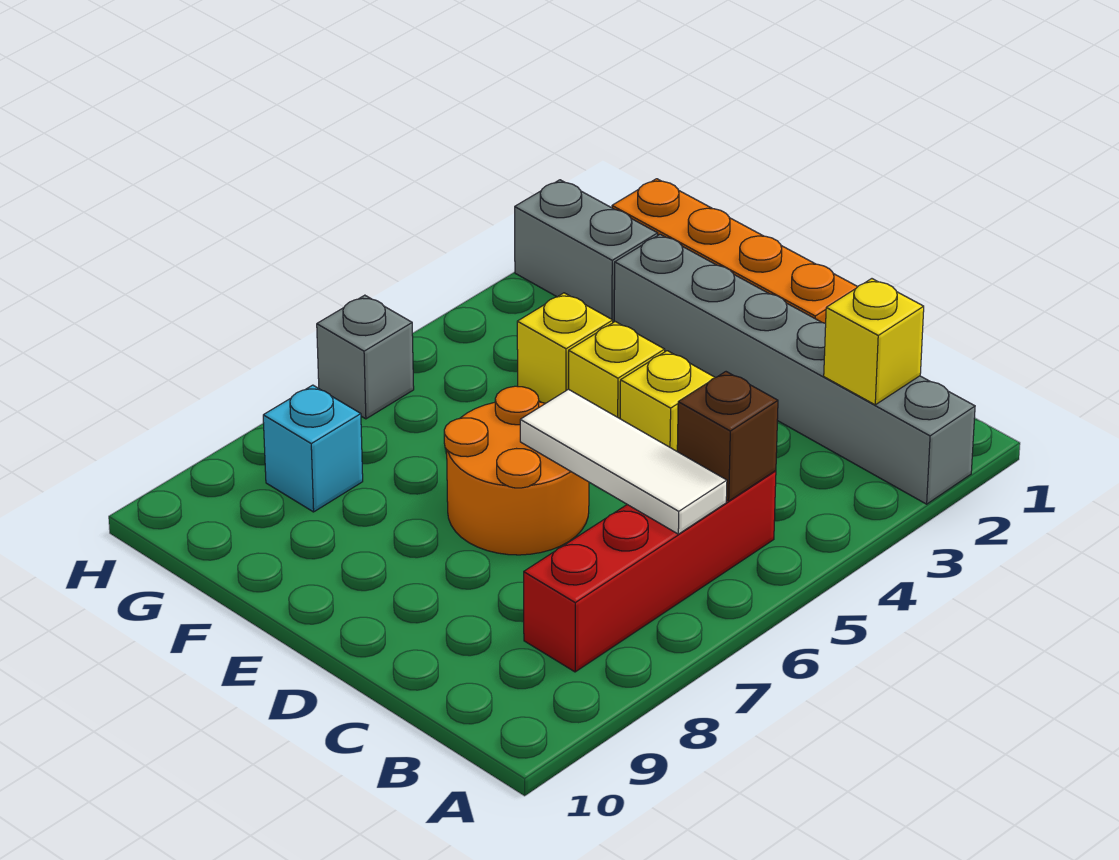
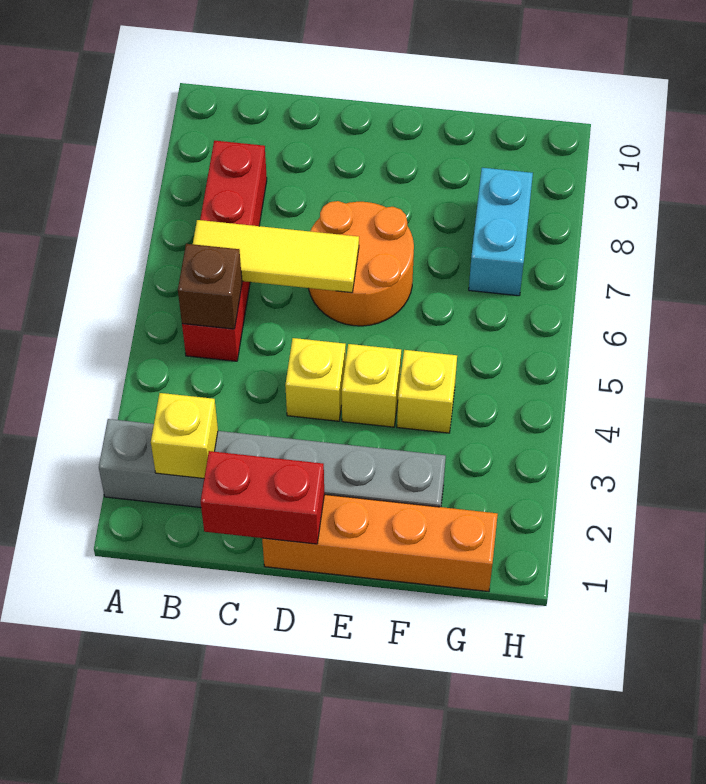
white 1x3 tile [520,389,727,534] -> yellow 1x3 tile [193,220,359,293]
none -> red 1x2 brick [201,451,324,544]
grey 1x2 brick [515,180,658,322] -> none
cyan 1x1 brick [263,385,363,512] -> cyan 1x2 brick [469,168,533,296]
grey 1x1 brick [317,295,414,419] -> none

